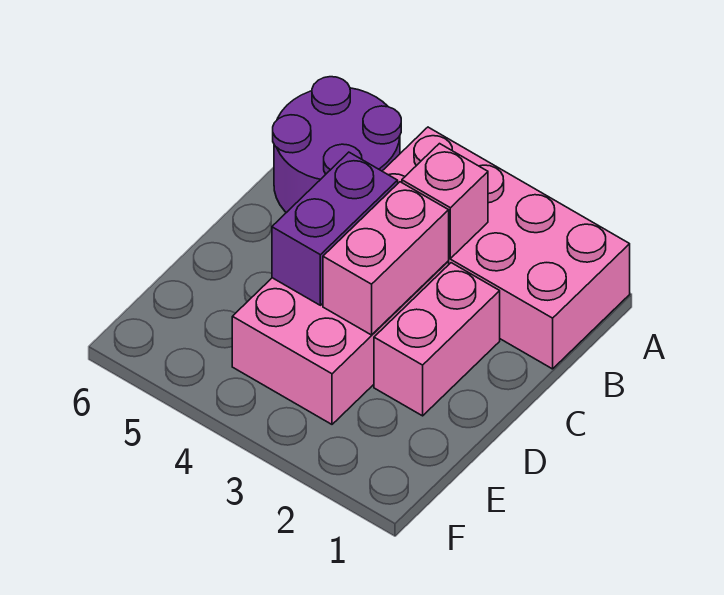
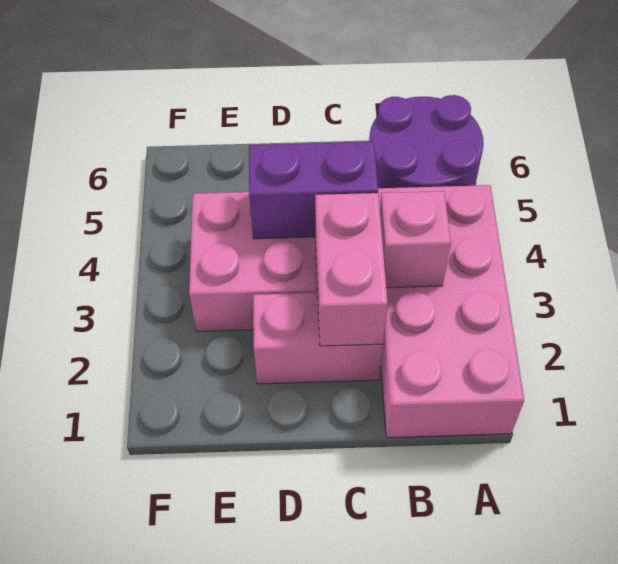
pink 1x2 brick [323,182,449,335] -> pink 1x2 brick turned to [315,193,388,346]

